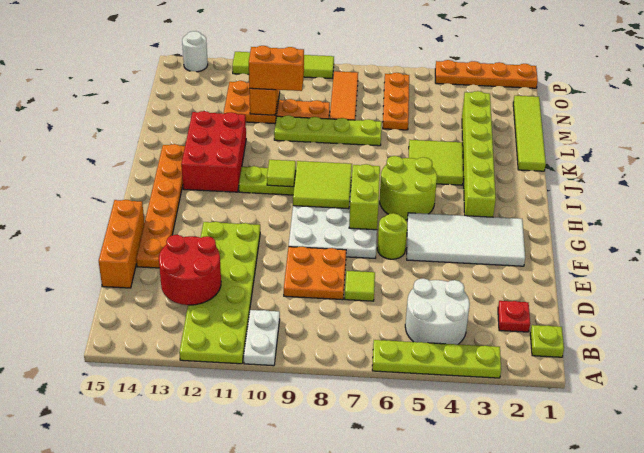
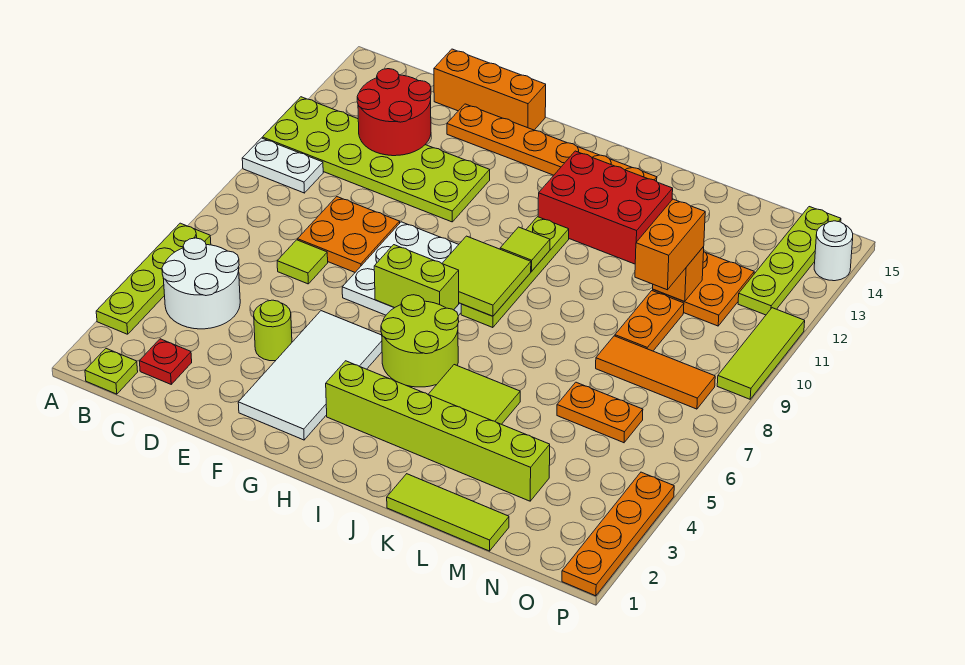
lime 1x1 round brick [377,213,407,259] -> lime 1x1 round brick moved to [254,300,292,361]
lime 1x4 tile [513,96,546,171] -> lime 1x3 tile [387,474,509,551]
lime 1x4 plate [274,115,382,146] -> lime 1x4 plate moved to [738,207,841,315]
orange 1x3 plate [383,73,409,130] -> orange 1x2 plate [557,382,643,443]
lime 1x4 tile [232,52,334,78] -> lime 1x3 tile [717,308,805,399]

